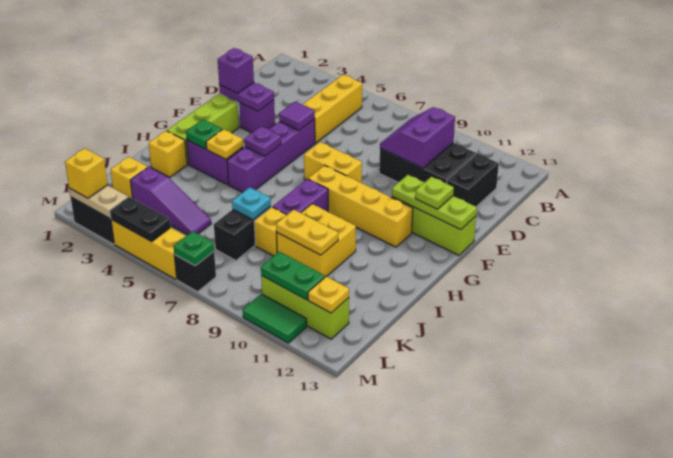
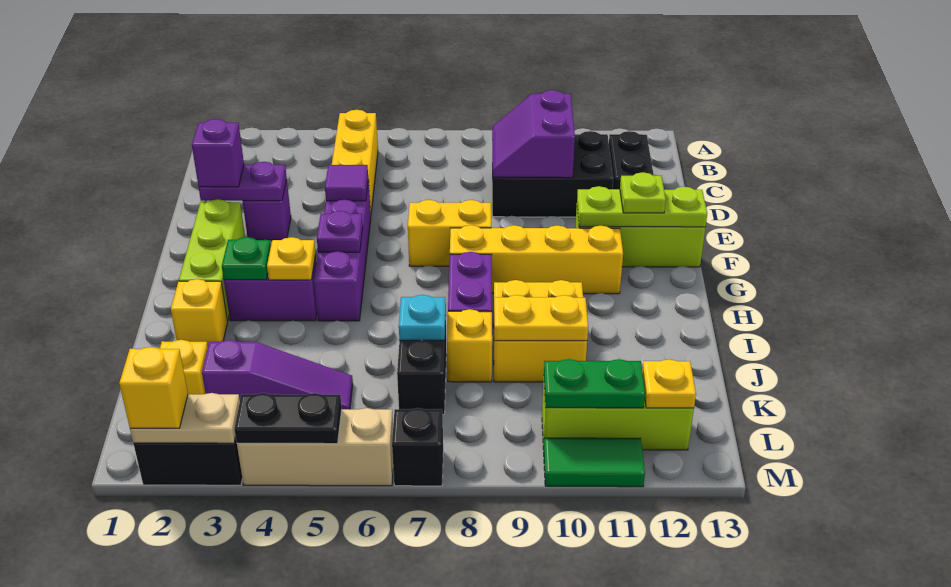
yellow 1x3 brick [111,220,185,279] -> tan 1x3 brick [237,408,393,486]
green 1x1 plate [174,231,214,266] -> none

